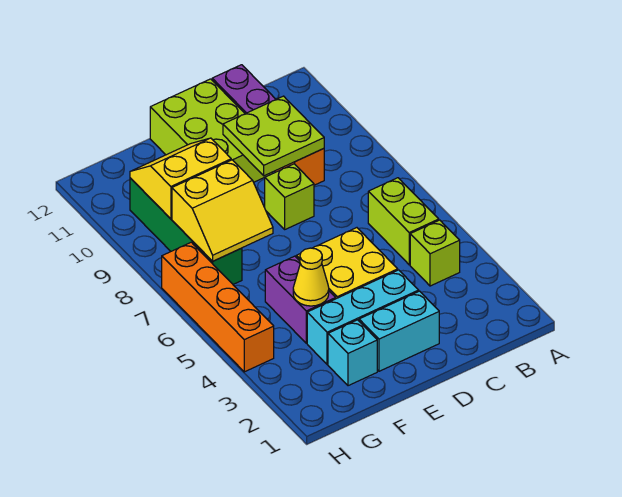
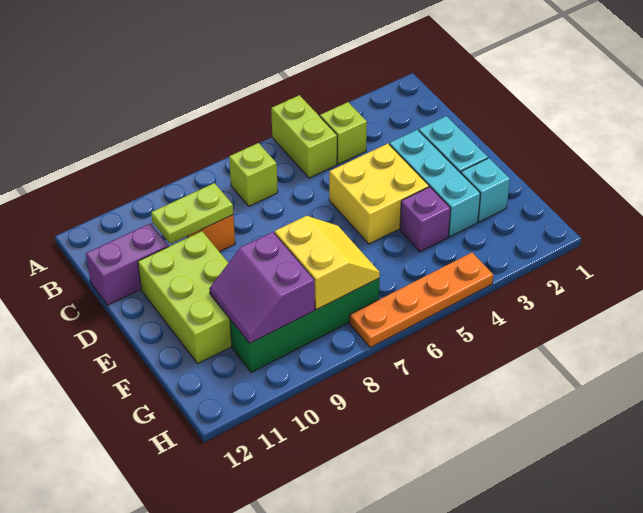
lime 1x2 brick [368,178,439,265] -> lime 1x2 brick turned to [271,95,337,178]
lime 2x2 plate [223,96,324,176] -> lime 1x2 plate [151,183,233,244]
lime 1x1 brick [265,164,314,229] -> lime 1x1 brick moved to [229,143,278,206]
lime 2x3 brick [150,79,272,182] -> lime 2x3 brick turned to [138,231,232,363]
purple 1x2 brick [265,256,336,343] -> purple 1x1 brick [400,187,451,252]
yellow 1x1 cone [293,248,329,306] -> none
yellow 2x2 slope [130,138,231,219] -> purple 2x2 slope [209,232,315,343]
orange 1x4 brick [162,242,274,372] -> orange 1x4 plate [350,253,493,347]

